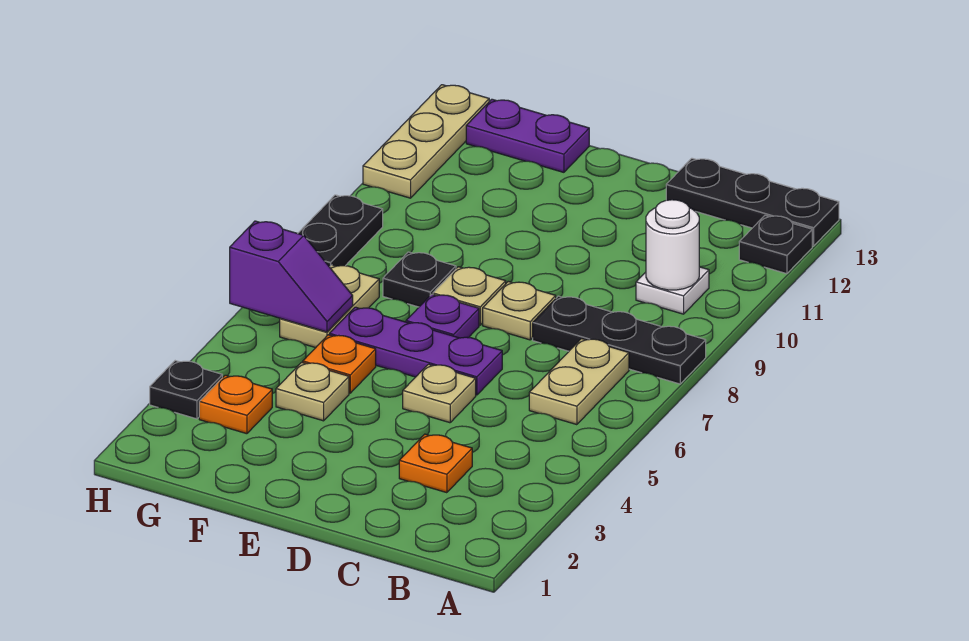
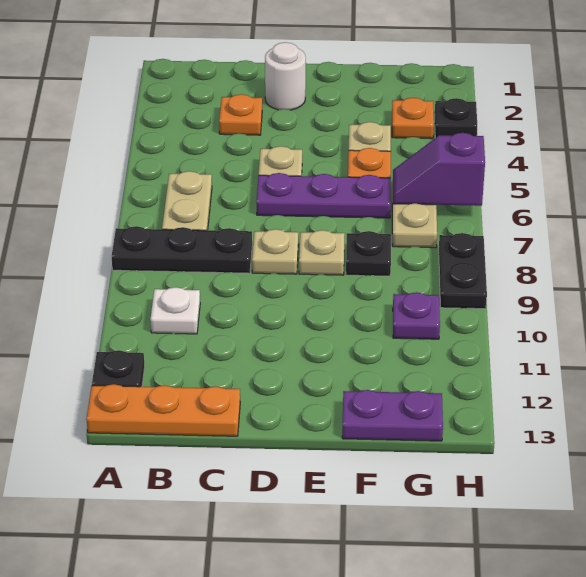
black 1x3 plate [666,158,839,246] -> orange 1x3 plate [87,384,240,436]
white 1x1 round brick [646,200,699,290] -> white 1x1 round brick moved to [265,42,306,110]
purple 1x1 plate [406,294,479,338] -> purple 1x1 plate moved to [393,292,440,339]
tan 1x3 plate [363,85,489,198] -> none

